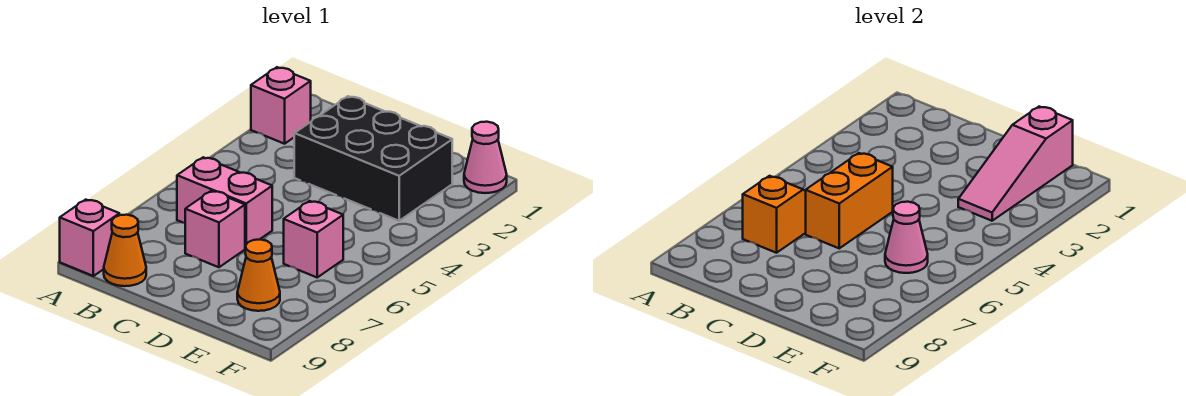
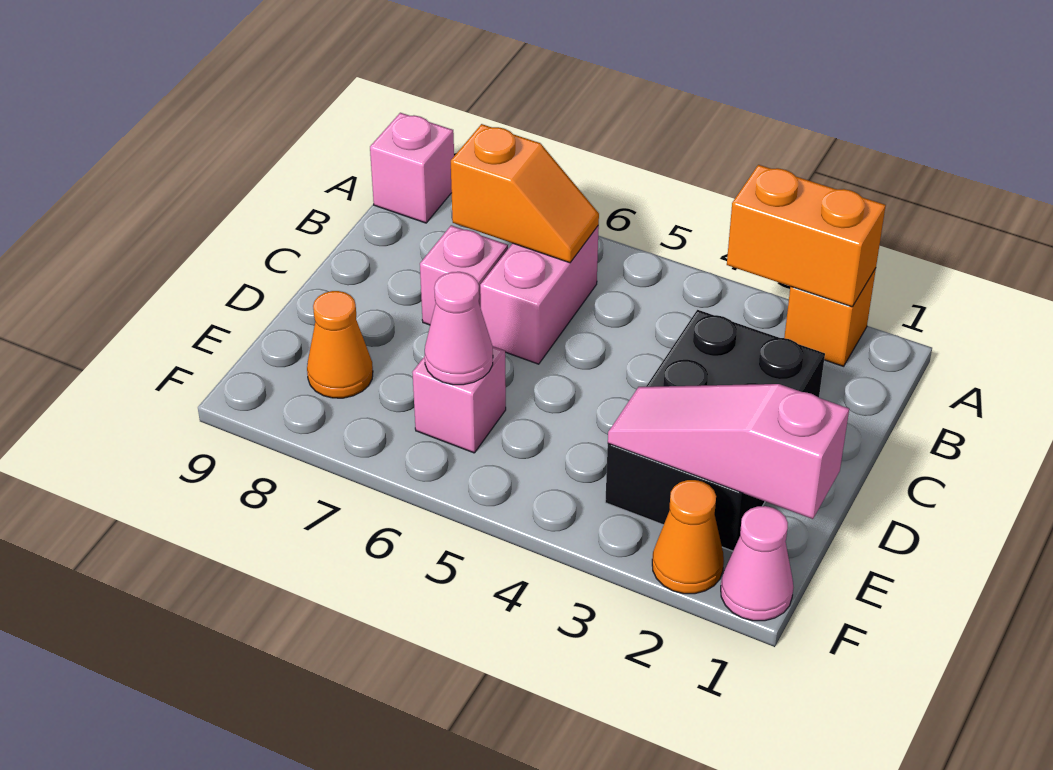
pink 1x1 brick [251,67,311,144] -> orange 1x1 brick [784,268,876,366]
orange 1x1 cone [104,215,146,286] -> orange 1x1 cone moved to [652,480,724,594]
orange 1x2 brick [806,153,893,248] -> orange 1x2 brick moved to [727,165,886,307]

